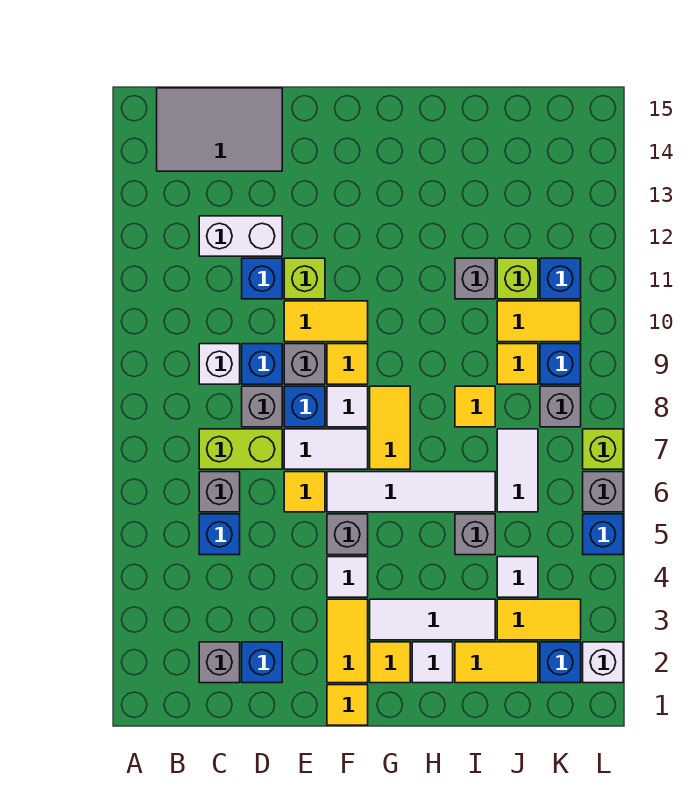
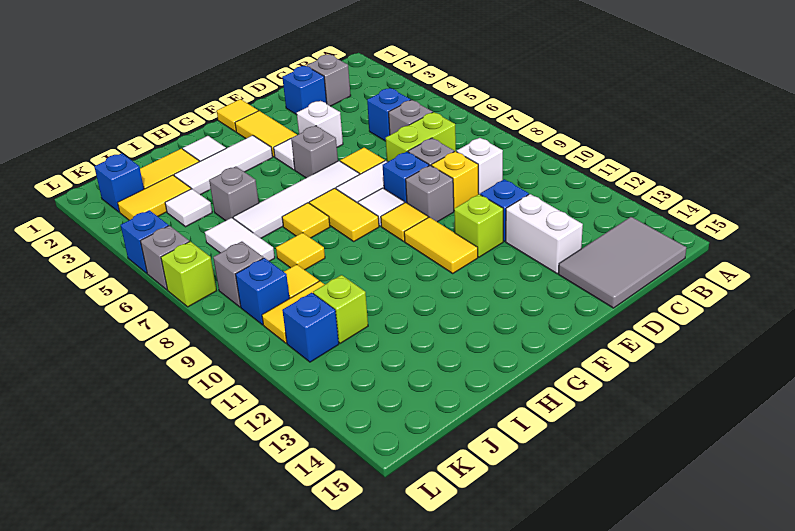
white 1x2 brick [199,216,282,256] -> white 1x2 brick turned to [506,194,583,274]
blue 1x1 brick [242,344,282,384] -> yellow 1x1 brick [431,151,479,209]
yellow 1x2 tile [284,301,368,342] -> yellow 1x2 tile turned to [404,217,478,273]
yellow 1x1 tile [370,642,410,683] -> yellow 1x1 tile moved to [282,203,330,238]
grey 1x1 brick [455,258,495,299] -> none
white 1x1 brick [583,642,623,683] -> white 1x1 brick moved to [297,101,343,147]

